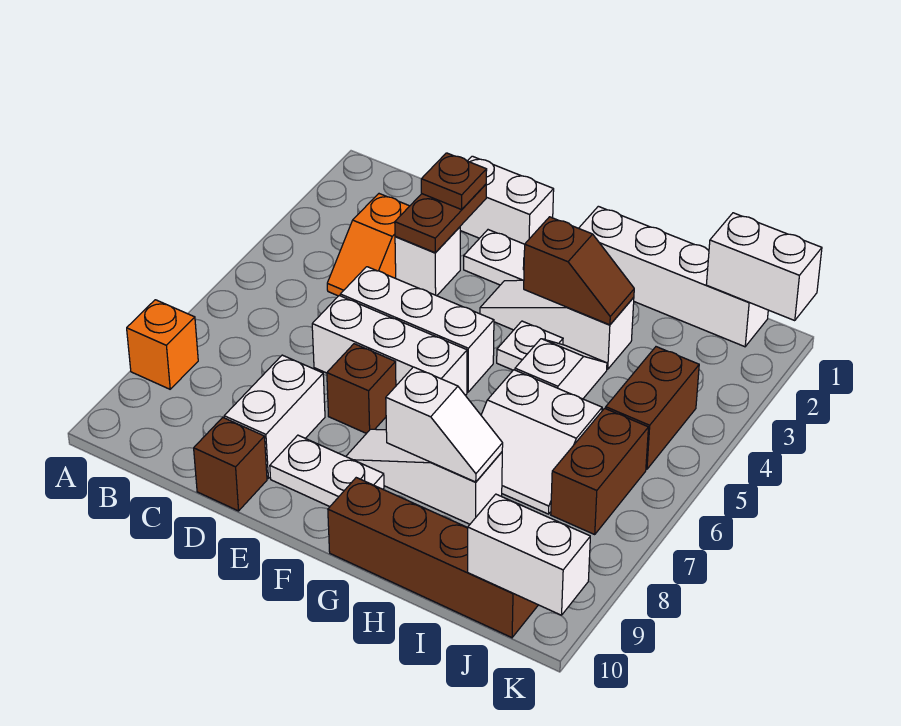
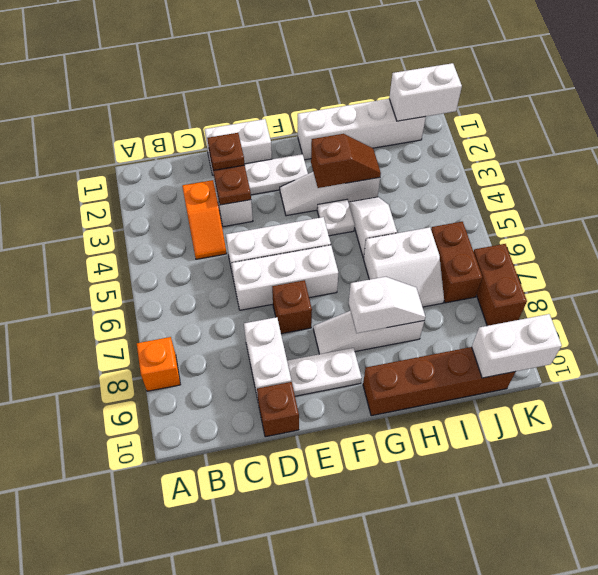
brown 1x2 brick [606,347,699,469] -> brown 1x2 brick moved to [473,244,527,326]

